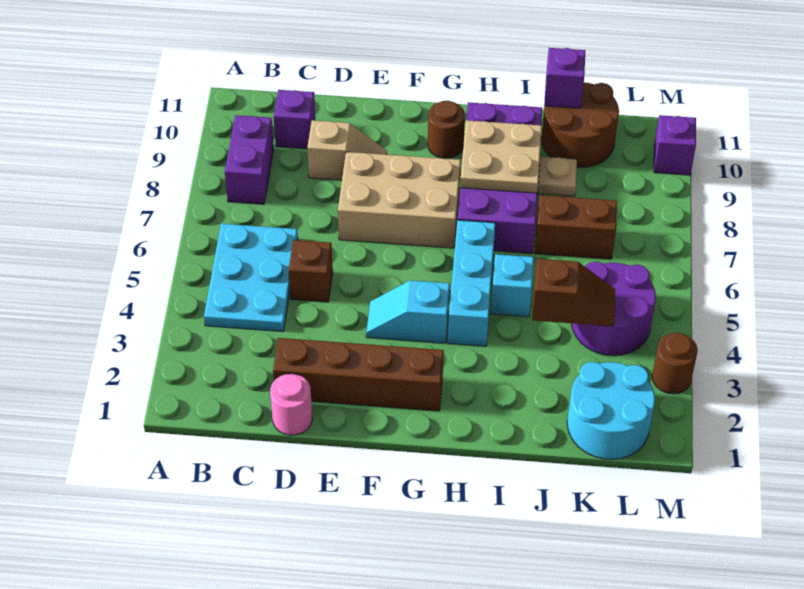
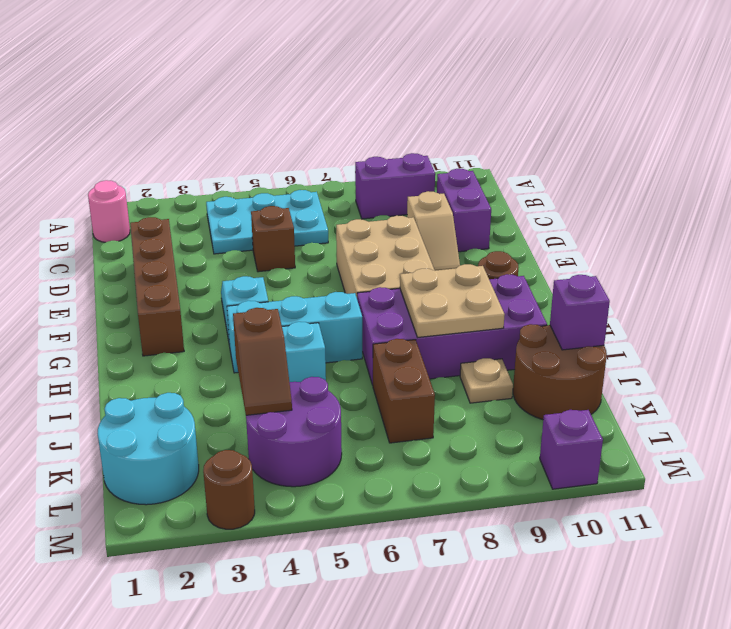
purple 1x1 brick [274,90,315,149] -> purple 1x2 brick [437,169,491,252]
pink 1x1 round brick [270,374,312,435] -> pink 1x1 round brick moved to [88,180,130,242]

